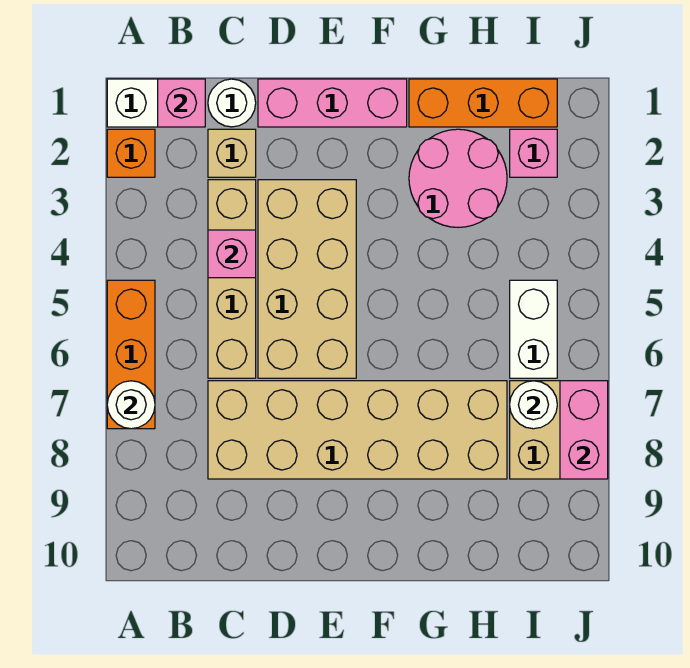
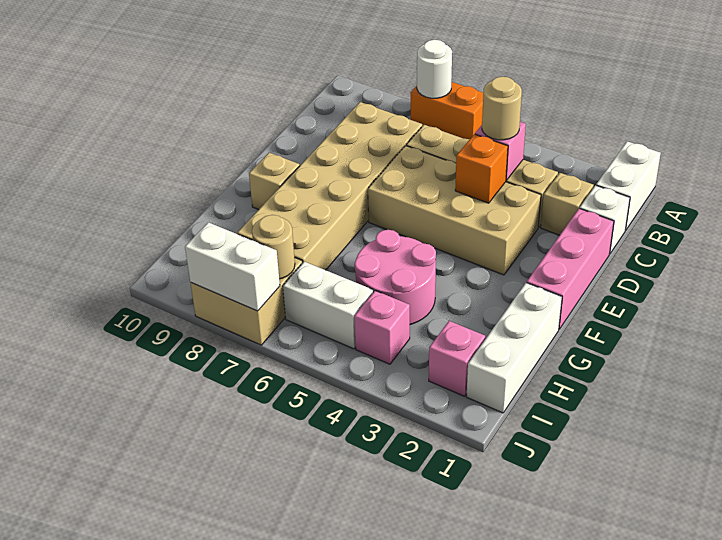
orange 1x1 brick [107,129,155,177] -> orange 1x1 brick moved to [455,134,508,203]
orange 1x3 brick [107,280,155,429] -> orange 1x2 brick [411,82,483,139]
pink 1x1 brick [158,79,205,127] -> pink 1x1 brick moved to [354,291,410,364]
white 1x1 round brick [208,79,256,127] -> white 1x1 brick [580,185,630,253]
none -> tan 1x1 round brick [482,77,522,140]
none -> tan 1x1 brick [249,153,300,210]
orange 1x3 brick [409,79,557,127] -> white 1x3 brick [467,283,562,413]
pink 2x2 round brick [409,129,507,227] -> pink 2x2 round brick moved to [355,230,436,324]
white 1x1 round brick [510,381,557,429] -> tan 1x1 round brick [252,215,295,279]
pink 1x2 brick [560,381,608,479] -> white 1x2 brick [185,222,280,311]

